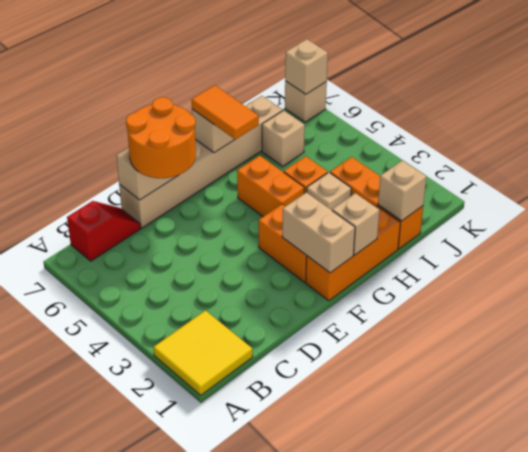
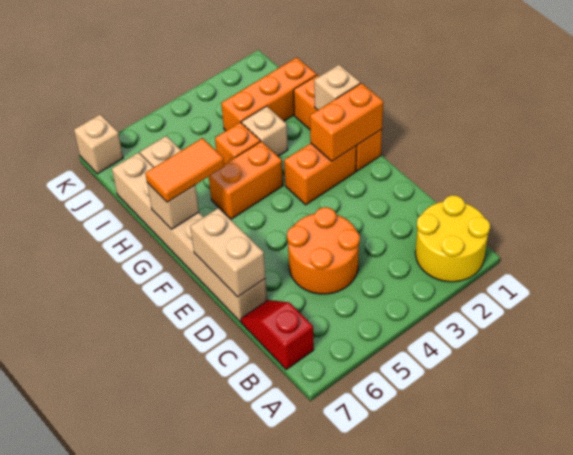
yellow 2x2 tile [153,310,253,395] -> yellow 2x2 round brick [415,195,490,282]
orange 2x2 round brick [126,97,196,178] -> orange 2x2 round brick moved to [287,207,360,294]
tan 1x2 brick [282,192,355,273] -> orange 1x2 brick [310,83,383,161]
tan 1x1 brick [378,160,426,221] -> none
tan 1x1 brick [285,39,328,94] -> none

